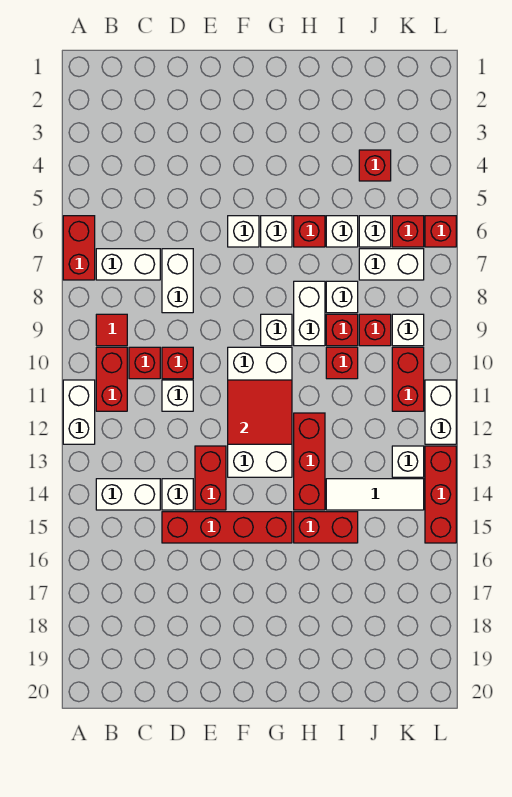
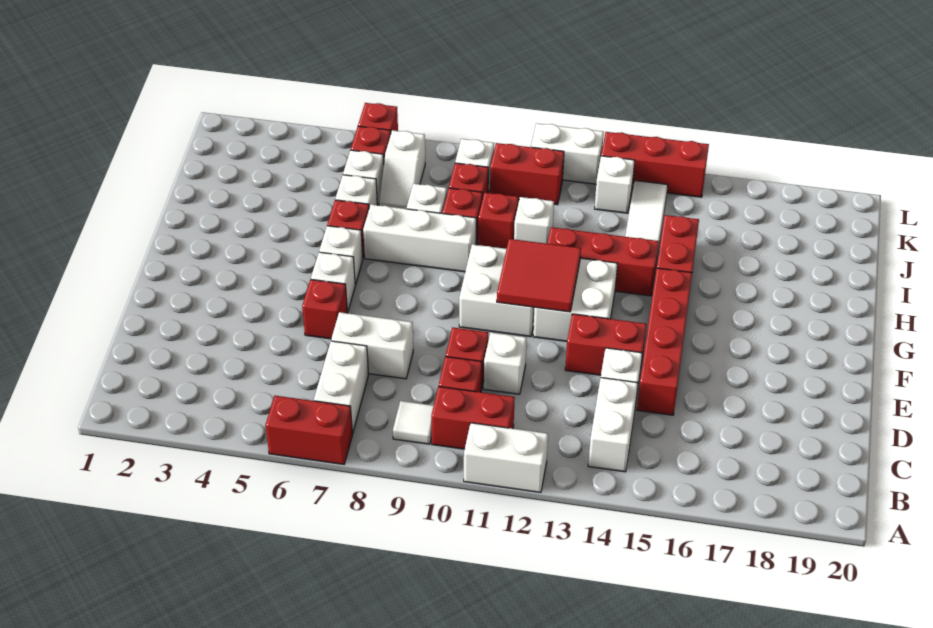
red 1x1 tile [96,314,127,346] -> white 1x1 tile [393,401,434,444]
white 1x1 brick [261,314,292,346] -> white 1x1 brick moved to [514,197,554,244]
white 1x2 brick [294,281,325,346] -> white 1x3 brick [363,205,476,272]
red 1x1 brick [359,150,391,181] -> red 1x1 brick moved to [302,280,347,339]
white 1x2 brick [359,249,424,280] -> white 1x2 slope [379,130,425,209]

